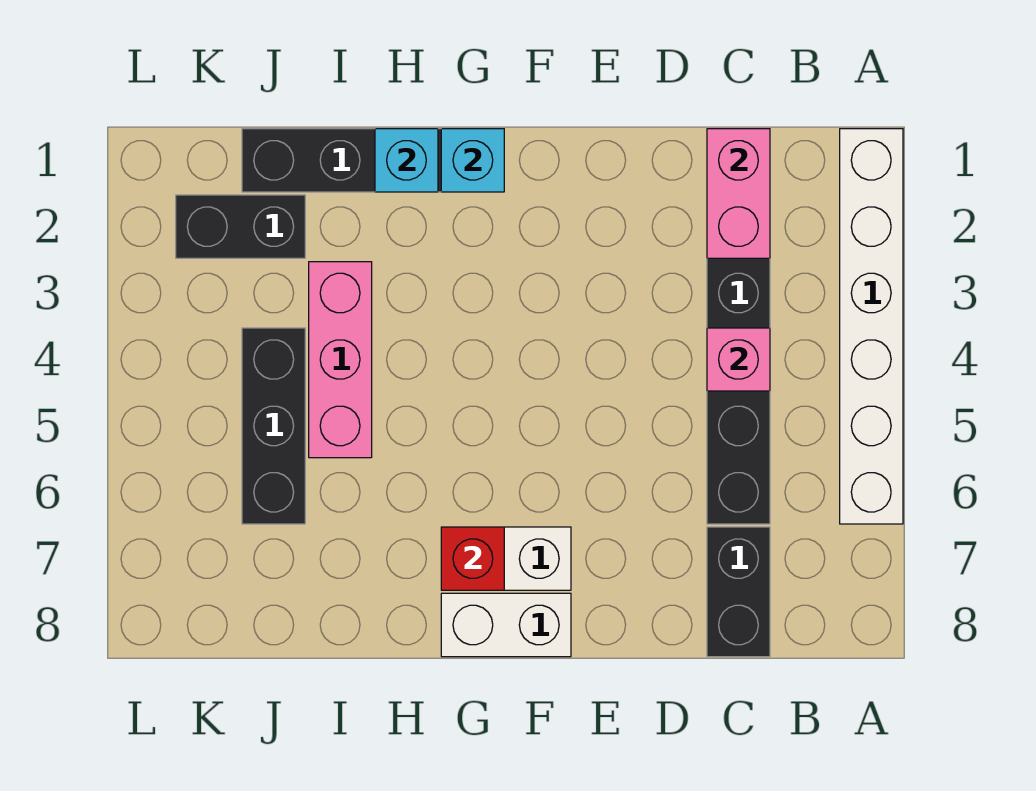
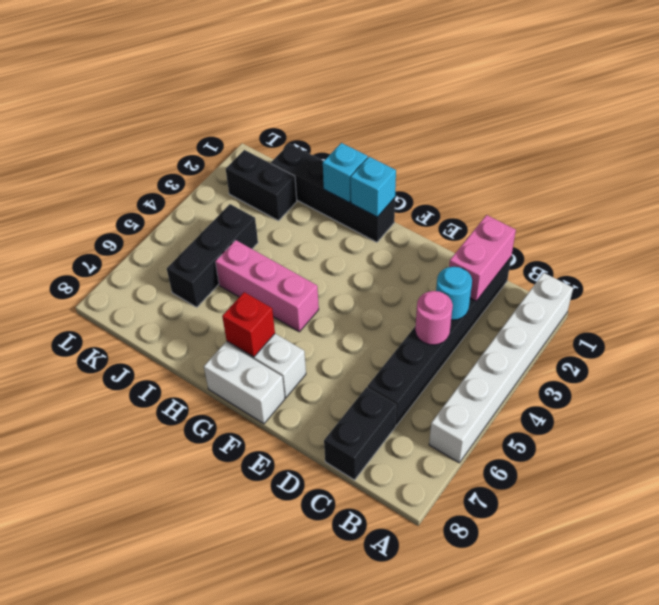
none -> cyan 1x1 round brick [436,267,472,320]
pink 1x1 brick [707,328,770,391] -> pink 1x1 round brick [415,291,453,345]
pink 1x3 brick [309,262,372,458] -> pink 1x3 brick turned to [215,240,319,332]

